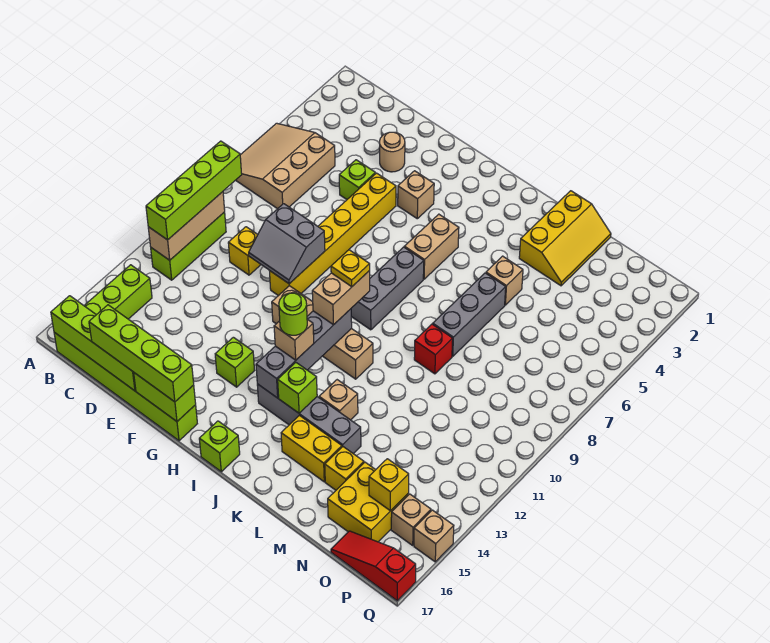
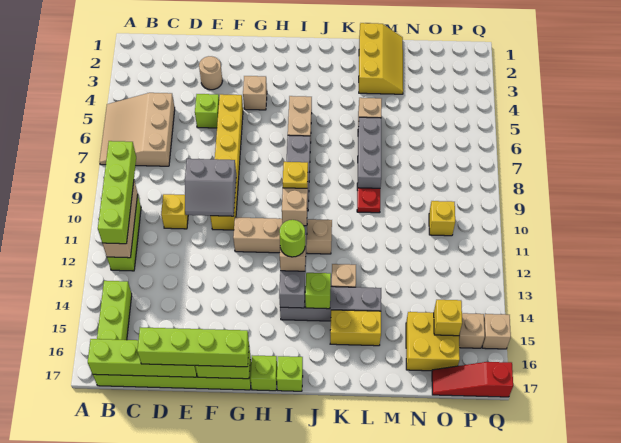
lime 1x1 brick [215,337,254,387] -> lime 1x1 brick moved to [250,355,277,391]
red 1x1 brick [414,324,453,374] -> red 1x1 plate [357,188,380,213]
yellow 1x1 brick [325,447,364,490] -> yellow 1x1 brick moved to [429,201,455,236]

